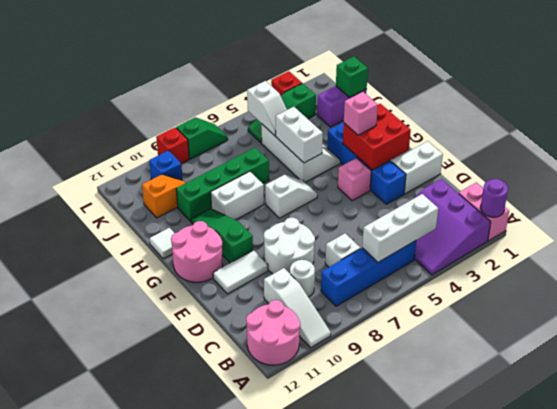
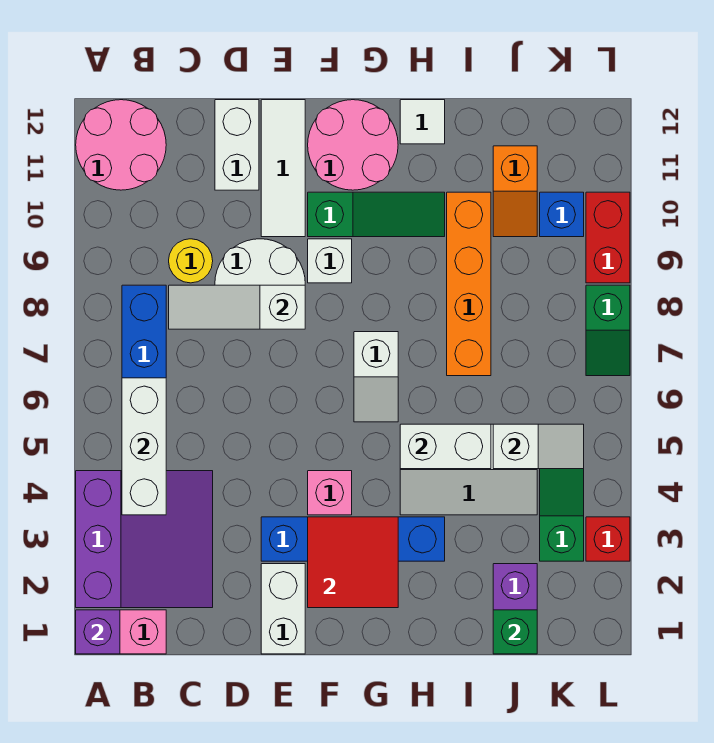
purple 1x1 round brick [481,179,508,217] -> purple 1x1 brick [76,610,120,654]
purple 3x3 slope [413,179,491,275] -> purple 3x3 slope turned to [76,471,213,608]
white 1x3 slope [264,268,331,348] -> white 1x3 slope moved to [169,285,305,329]
white 1x1 brick [325,233,360,267] -> white 1x1 brick moved to [308,239,352,283]
white 1x1 round brick [290,260,315,297] -> yellow 1x1 round brick [169,239,213,283]
white 1x2 tile [213,250,268,294] -> white 1x3 tile [261,100,305,237]
red 2x2 brick [343,104,411,170] -> red 2x2 tile [308,517,398,608]
pink 1x1 brick [344,92,378,135] -> none
white 1x2 brick [211,171,264,220] -> white 1x2 brick moved to [215,100,259,190]
green 1x4 brick [176,147,269,221] -> orange 1x4 brick [447,192,491,376]
white 1x2 slope [247,81,287,136] -> white 1x2 slope turned to [493,424,584,469]
red 1x1 brick [156,127,189,164] -> red 1x2 brick [586,192,630,283]

